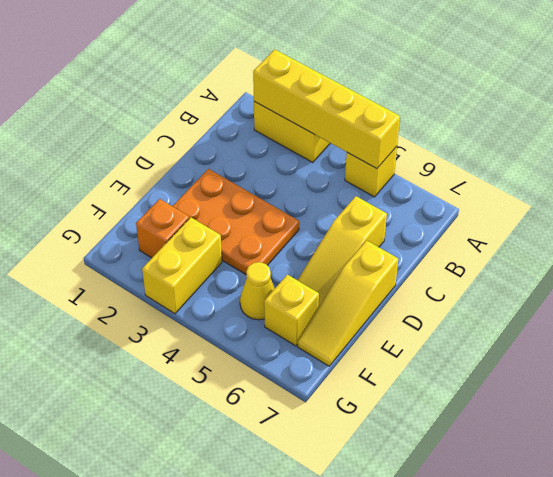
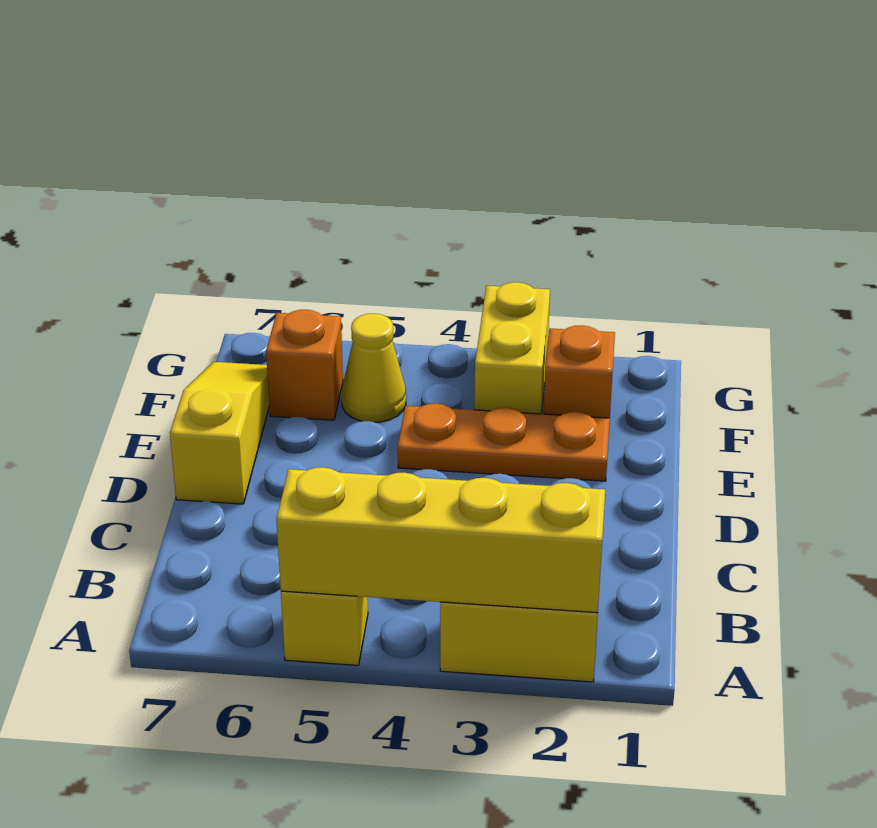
yellow 1x3 slope [298,196,387,307] -> none
orange 2x3 plate [173,169,299,274] -> orange 1x3 plate [398,403,610,481]
yellow 1x1 brick [264,274,319,346] -> orange 1x1 brick [266,310,343,420]

